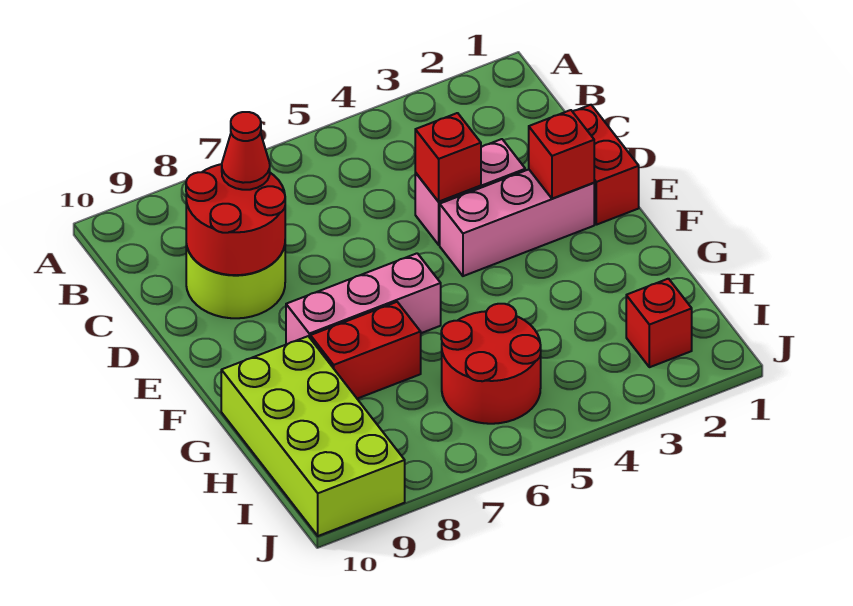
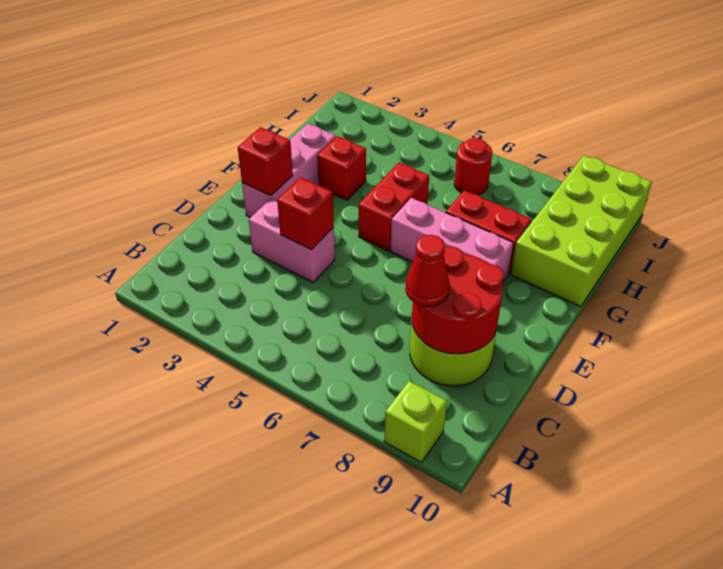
none -> lime 1x1 brick [384,381,447,462]
red 1x2 brick [573,105,639,225] -> red 1x2 brick moved to [359,163,429,251]
pink 1x3 brick [440,169,594,276] -> pink 1x3 brick turned to [242,124,336,218]
red 2x2 round brick [441,304,541,424] -> red 1x1 round brick [454,138,492,195]
red 1x1 brick [626,279,692,367] -> red 1x1 brick moved to [317,136,366,200]

